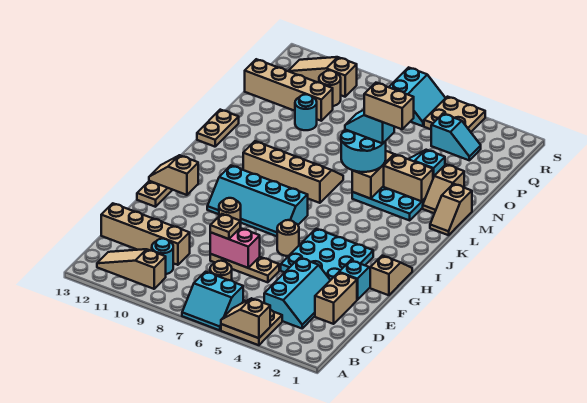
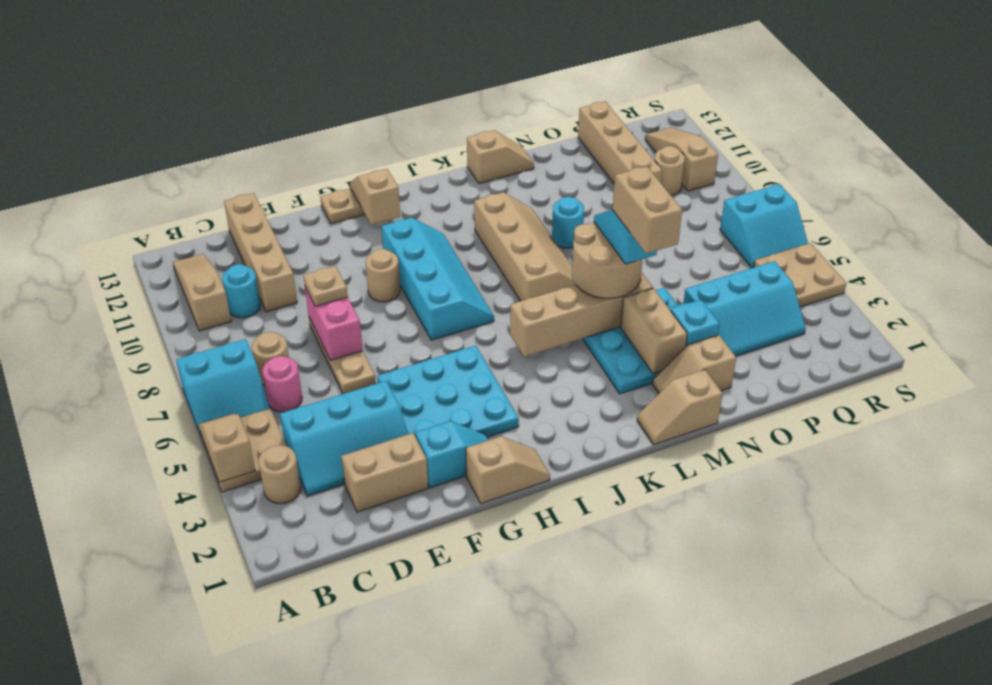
cyan 2x2 slope [182,272,243,331] -> cyan 2x2 slope turned to [176,339,270,436]
none -> pink 1x1 round brick [262,356,302,412]
tan 1x1 round brick [277,220,299,256] -> tan 1x1 round brick moved to [258,445,301,504]
cyan 2x4 slope [207,165,308,236] -> cyan 2x4 slope turned to [382,218,494,340]
tan 1x2 brick [352,151,394,199] -> tan 1x4 brick [510,272,653,357]
cyan 2x2 round brick [341,130,386,172] -> tan 2x2 round brick [572,222,642,298]
tan 1x2 plate [197,110,239,147] -> tan 1x2 slope [467,130,534,184]
cyan 1x1 round brick [295,94,317,130] -> cyan 1x1 round brick moved to [552,197,584,248]
cyan 1x2 slope [431,114,481,160] -> cyan 2x3 slope [683,261,806,356]

